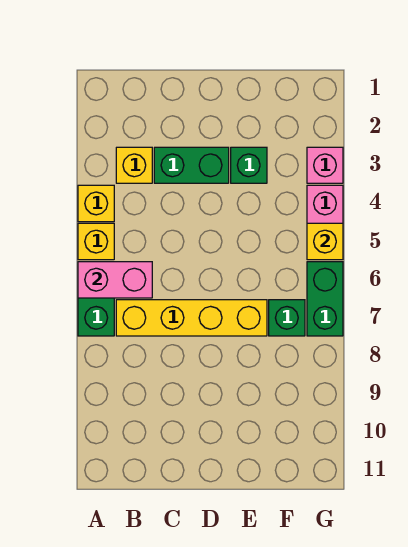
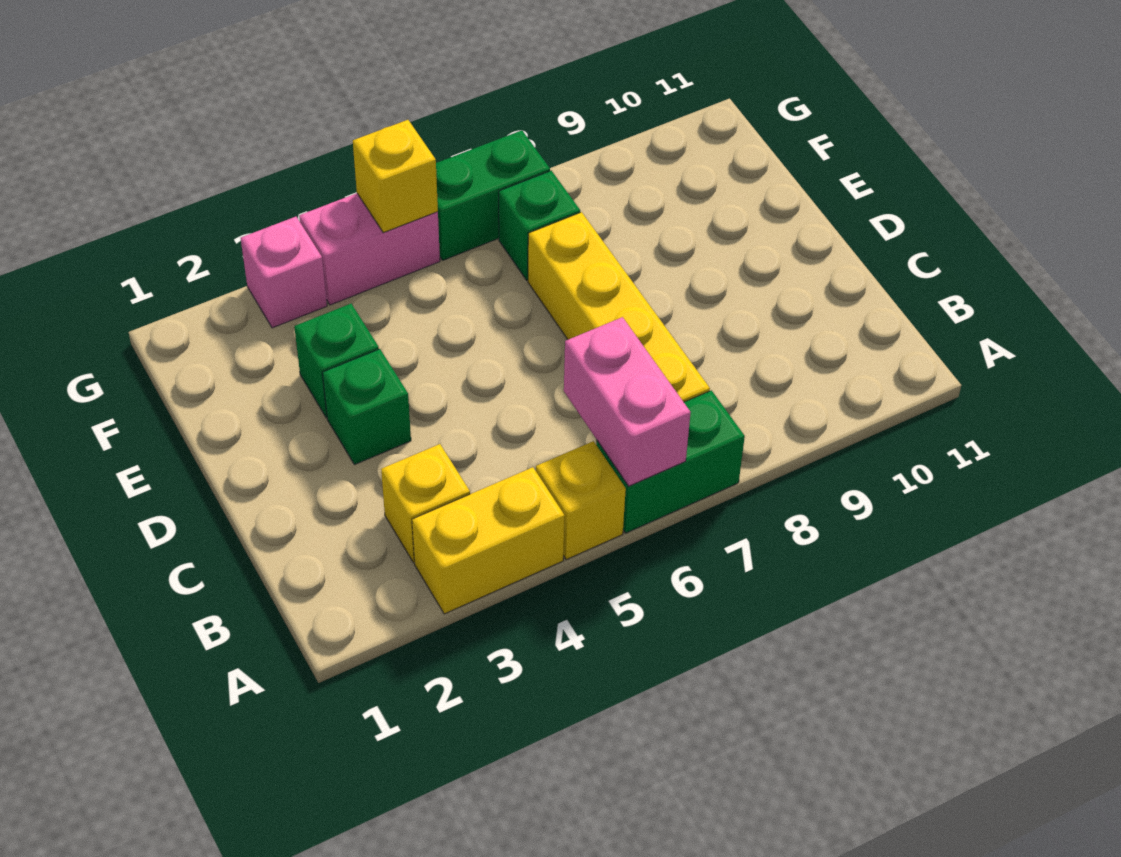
yellow 1x1 brick [78,185,114,222] -> yellow 1x2 brick [412,467,565,614]
green 1x2 brick [154,147,229,183] -> green 1x1 brick [322,349,411,465]

